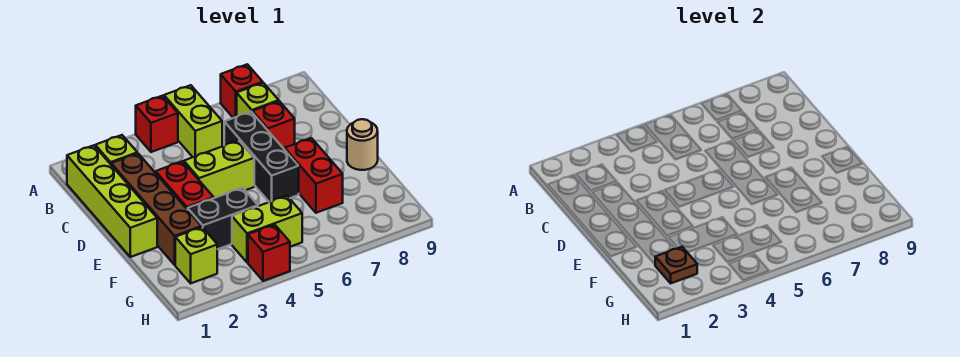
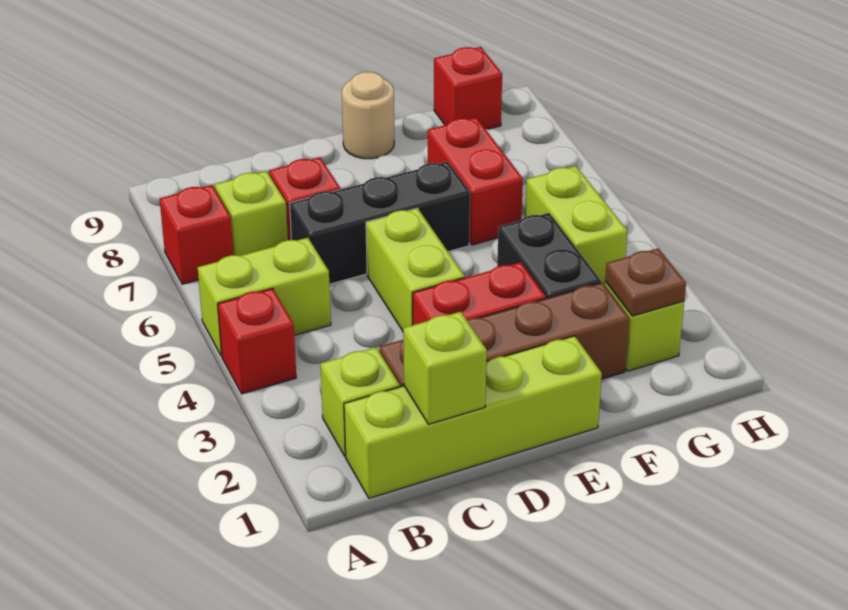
none -> lime 1x1 brick [403,312,487,424]
red 1x2 brick [285,138,343,213] -> red 1x2 brick turned to [428,117,523,245]
red 1x1 brick [248,225,290,281] -> red 1x1 brick moved to [434,47,502,129]

